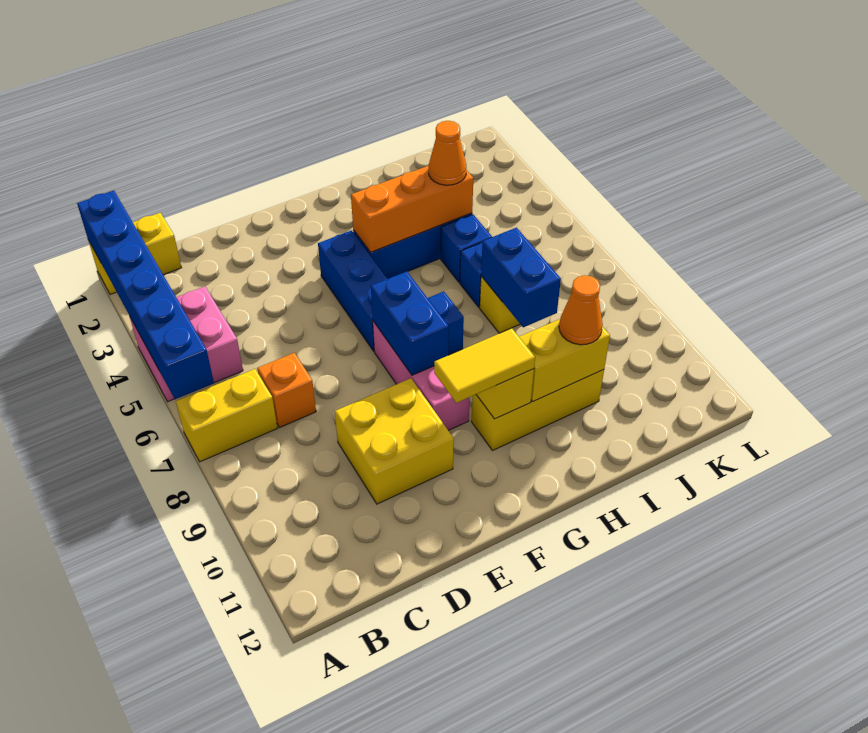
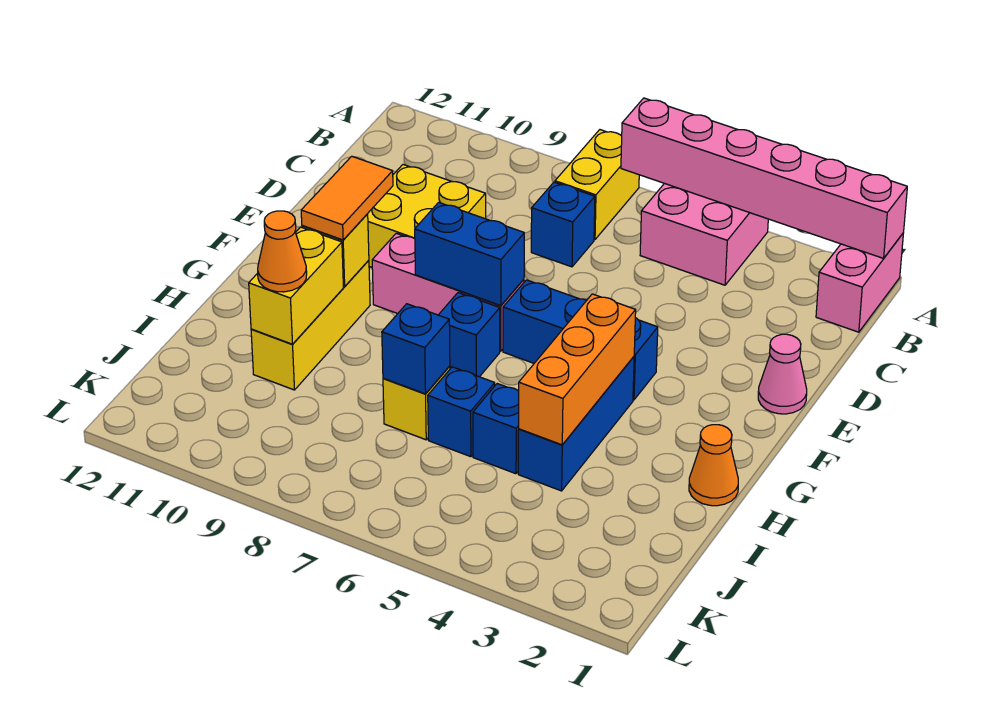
yellow 1x2 brick [88,213,181,294] -> pink 1x2 brick [816,234,903,332]
blue 1x6 brick [77,191,214,399] -> pink 1x6 brick [621,98,907,258]
orange 1x1 brick [257,353,316,428] -> blue 1x1 brick [531,182,595,267]
none -> pink 1x1 cone [758,334,807,414]
yellow 1x2 tile [434,328,535,403] -> orange 1x2 tile [301,156,393,240]
orange 1x1 cone [429,121,466,185] -> orange 1x1 cone moved to [689,425,738,506]
blue 1x2 brick [481,228,561,327] -> blue 1x1 brick [382,304,450,394]

